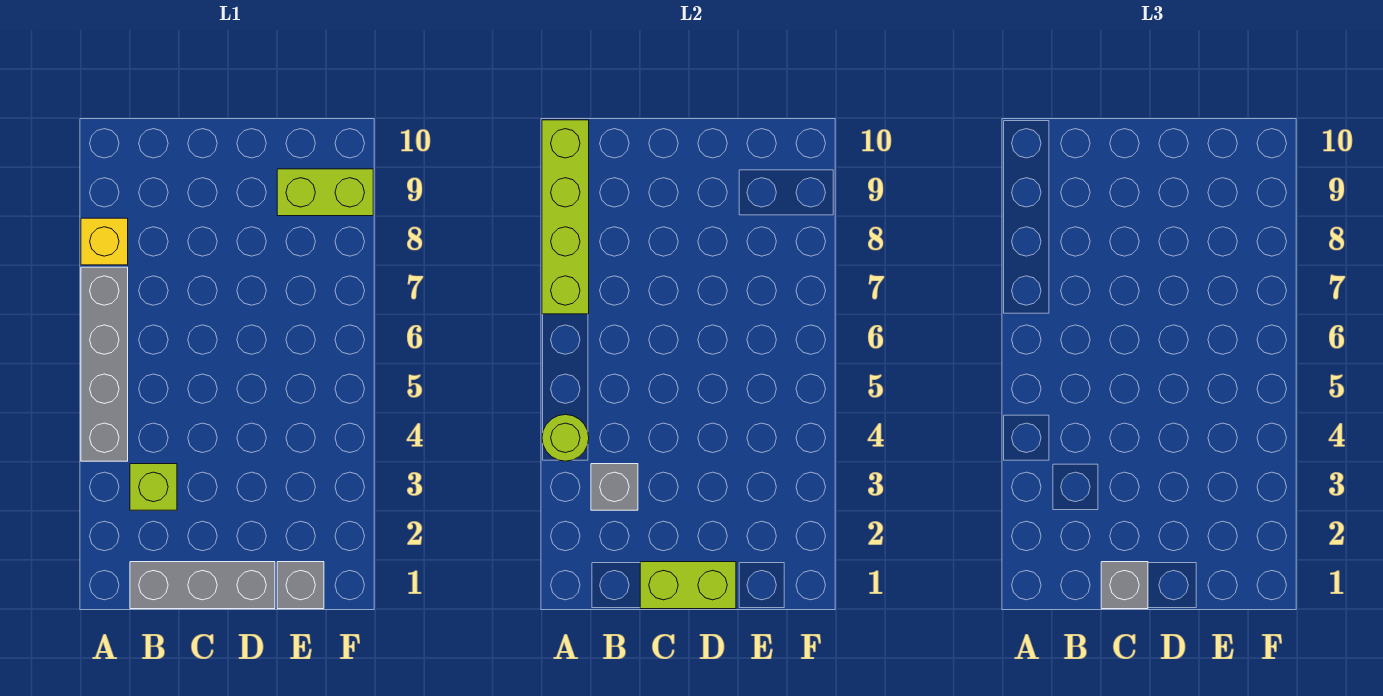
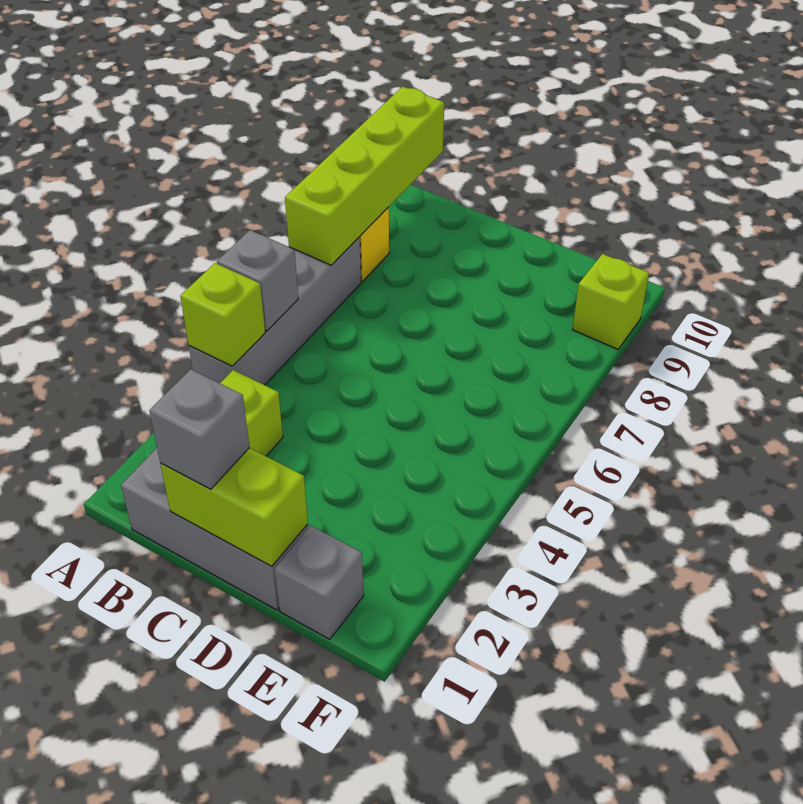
lime 1x1 round brick [542,415,589,461] -> lime 1x1 brick [180,263,265,366]
grey 1x1 brick [591,464,638,510] -> grey 1x1 brick moved to [217,230,298,331]
lime 1x2 brick [277,169,373,216] -> lime 1x1 brick [573,254,649,349]

